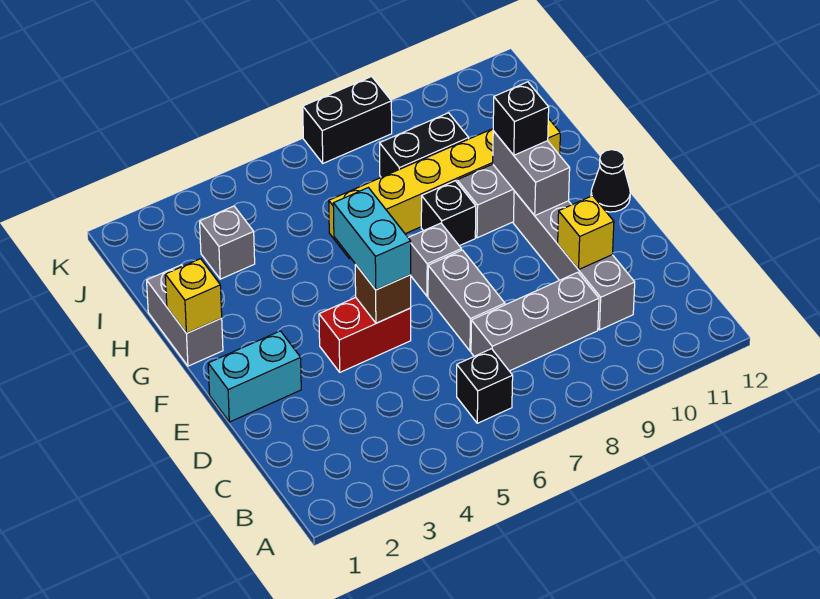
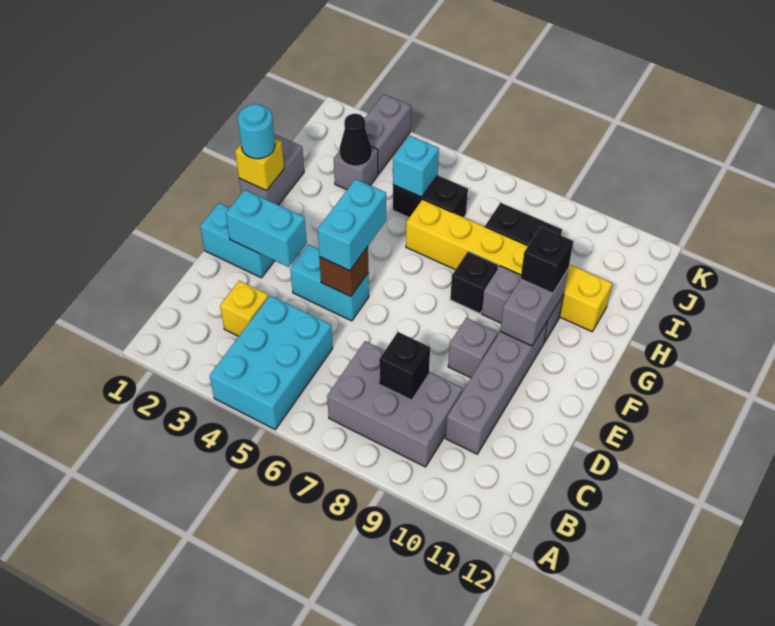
none -> cyan 2x3 brick [210,296,333,430]
black 1x1 brick [457,349,513,423] -> black 1x1 brick moved to [379,332,430,398]
grey 1x3 brick [471,272,599,371] -> grey 2x3 brick [327,341,463,467]
grey 1x2 brick [428,250,505,351] -> grey 1x2 brick moved to [365,94,411,174]
yellow 1x1 brick [558,196,614,270] -> yellow 1x1 brick moved to [220,281,269,336]
none -> cyan 1x2 brick [226,190,307,267]
red 1x2 brick [319,298,411,372] -> cyan 1x2 brick [290,244,369,321]
grey 1x1 brick [408,223,461,296] -> grey 1x1 brick moved to [448,318,498,378]
black 1x1 cone [591,150,630,212] -> black 1x1 cone moved to [339,114,372,166]
none -> cyan 1x1 round brick [238,104,275,159]
none -> cyan 1x1 brick [393,136,439,197]
black 1x2 brick [303,77,392,163] -> black 1x2 brick moved to [393,175,468,217]

